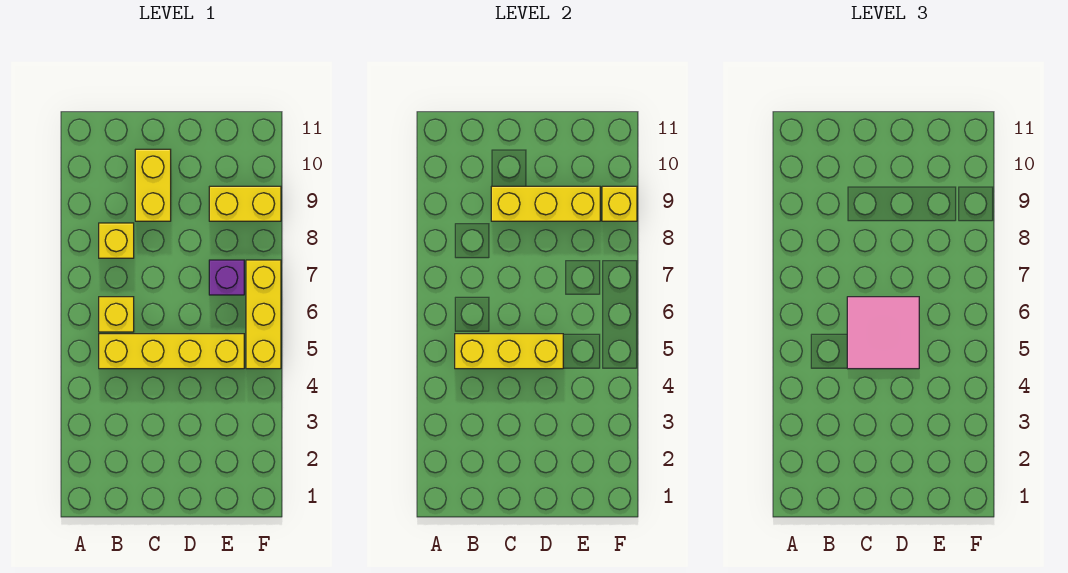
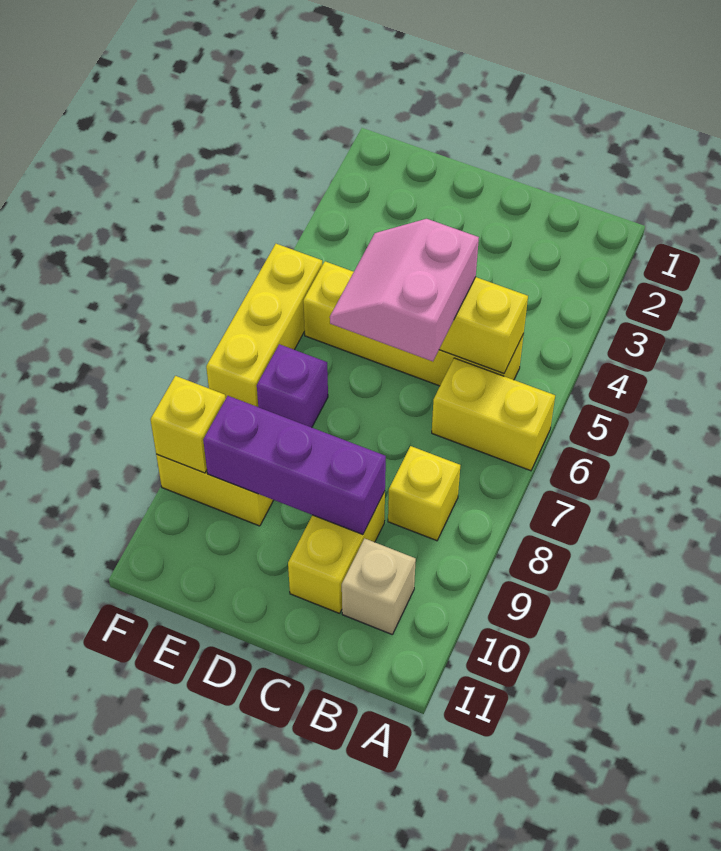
yellow 1x1 brick [99,297,134,332] -> yellow 1x2 brick [432,358,555,471]
none -> tan 1x1 brick [342,538,416,635]
pink 2x2 tile [847,297,919,369] -> pink 2x2 slope [330,219,479,361]
yellow 1x3 brick [491,186,600,221] -> purple 1x3 brick [203,396,386,535]

